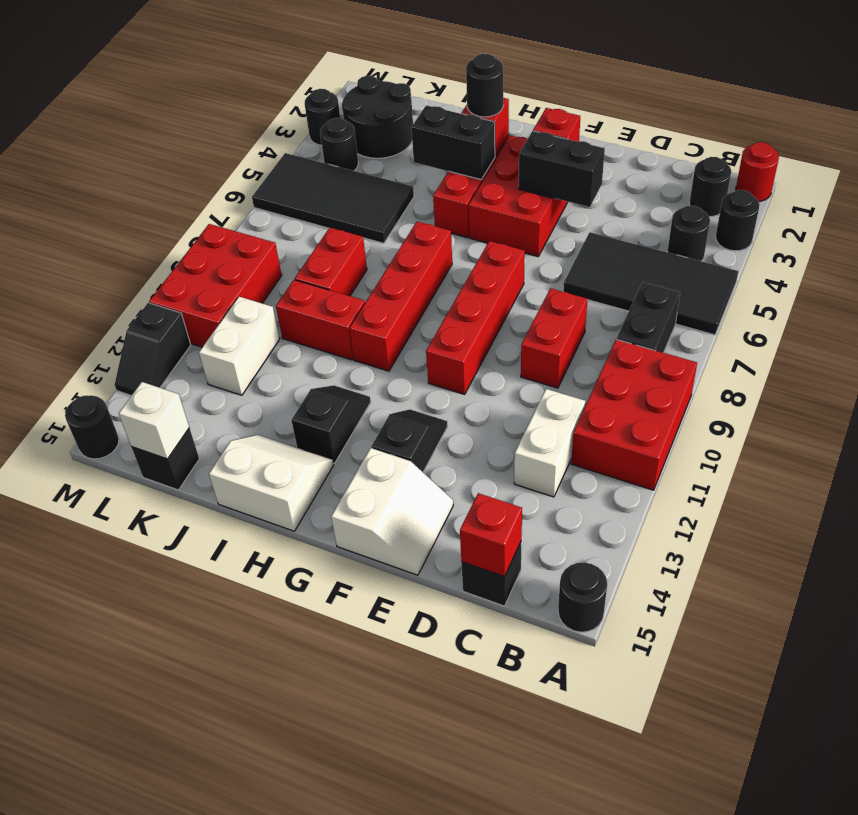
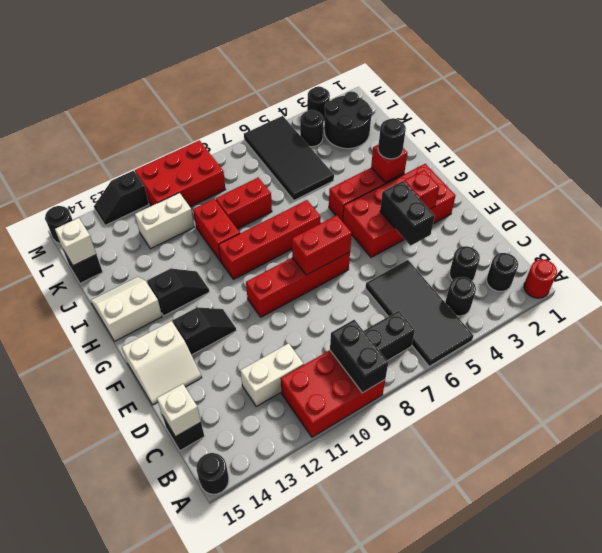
black 1x1 round brick [716,190,759,251] -> black 1x1 round brick moved to [450,246,480,281]
red 1x1 brick [460,493,522,577] -> white 1x1 brick [157,384,201,437]
red 1x2 brick [521,288,587,388] -> red 1x2 brick moved to [292,215,352,275]
red 2x3 brick [469,136,568,257] -> red 2x4 brick [343,164,456,257]
black 1x2 brick [411,105,495,179] -> black 1x2 brick moved to [330,320,388,393]
white 2x2 slope [209,435,334,531] -> white 2x2 slope turned to [91,277,162,341]

